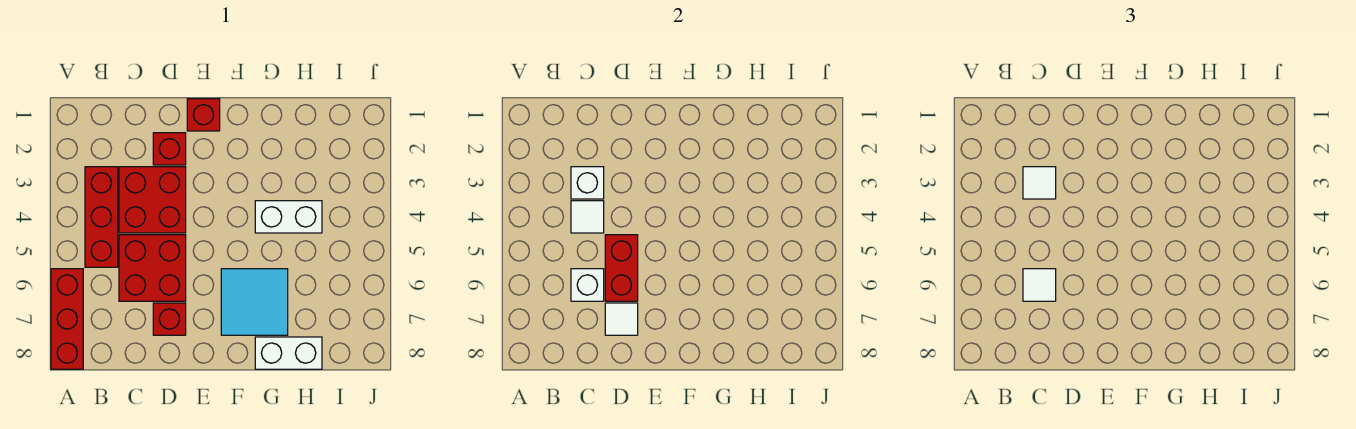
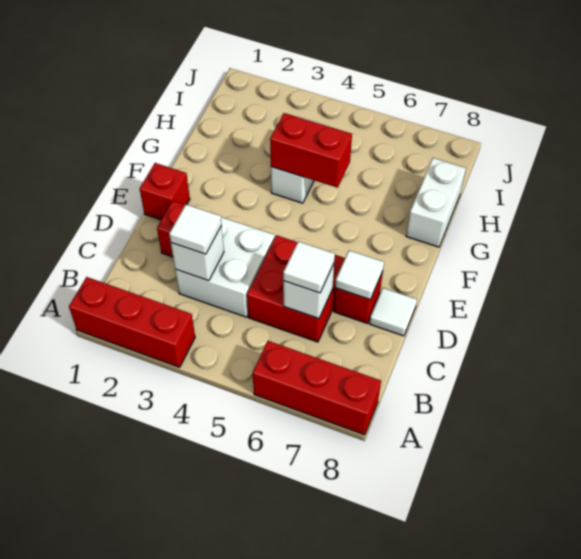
red 1x3 brick [85,167,118,267] -> red 1x3 brick moved to [69,277,195,367]
red 2x2 brick [119,167,186,233] -> white 2x2 brick [175,217,275,317]
white 1x1 tile [571,201,604,233] -> white 1x1 tile moved to [370,288,417,336]
red 1x2 brick [605,235,638,301] -> red 1x2 brick moved to [270,113,352,188]
cyan 2x2 tile [221,269,288,335] -> none

